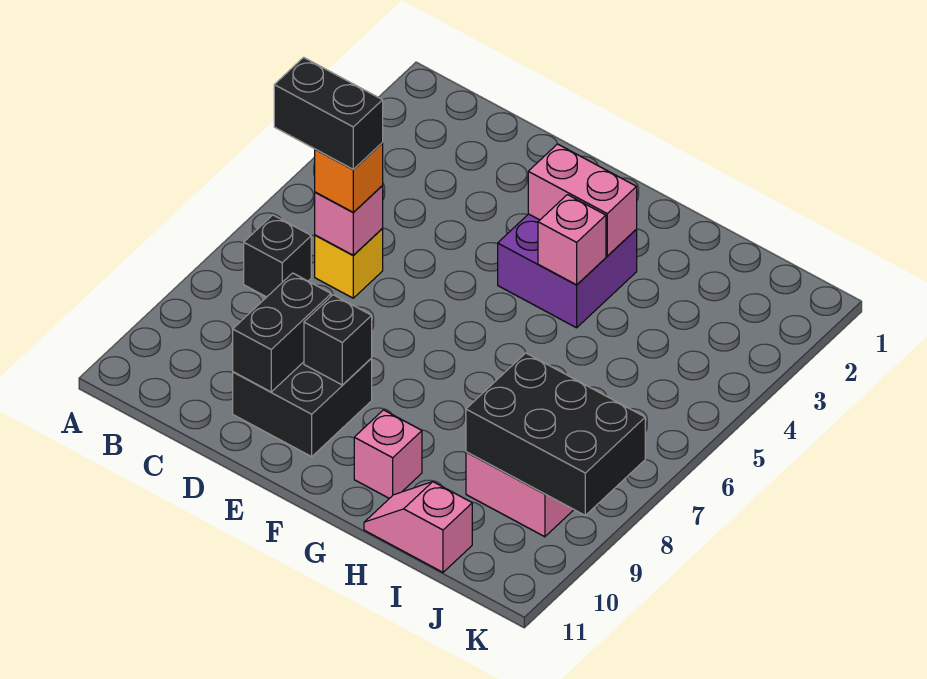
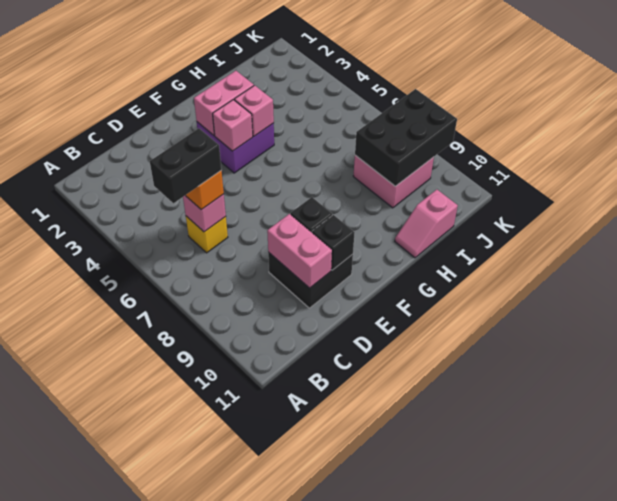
black 1x1 brick [244,215,311,297] -> black 1x1 brick moved to [312,215,355,270]
black 1x2 brick [233,273,331,392] -> pink 1x2 brick [267,214,332,288]
pink 1x1 brick [354,410,422,498] -> pink 1x1 brick moved to [213,100,253,151]

